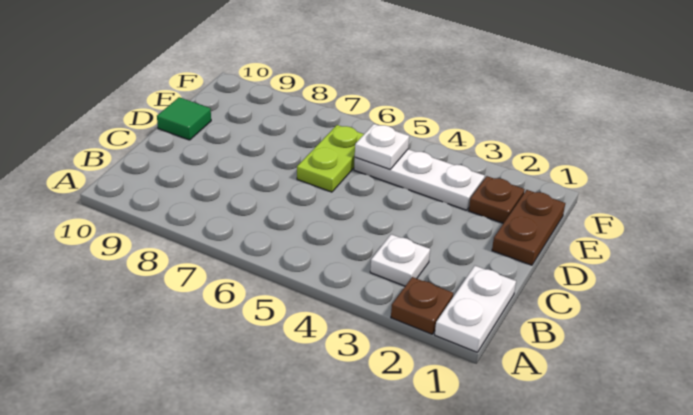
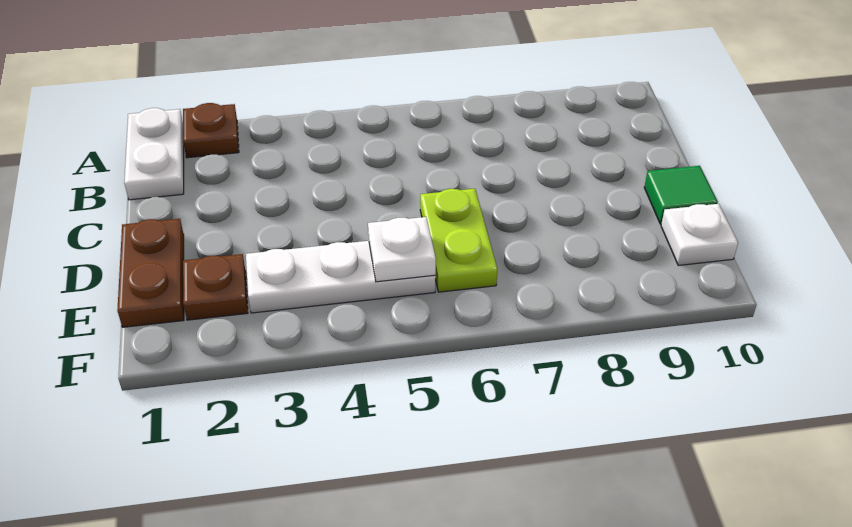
white 1x1 plate [370,234,430,286] -> white 1x1 plate moved to [661,204,738,266]

